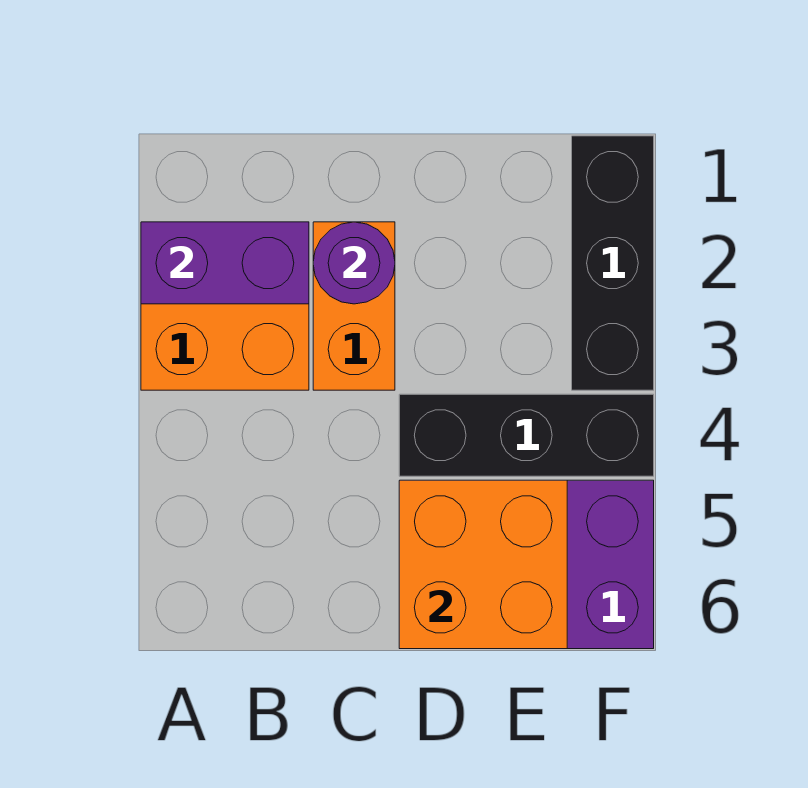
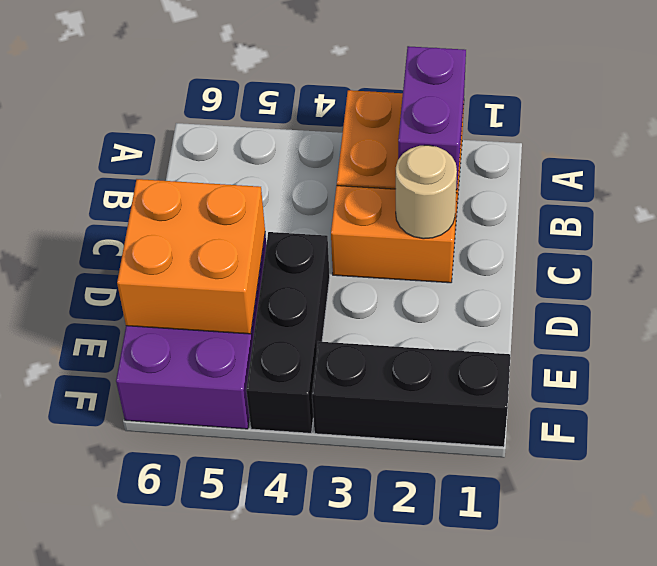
purple 1x1 round brick [313,222,395,304] -> tan 1x1 round brick [396,145,457,239]

